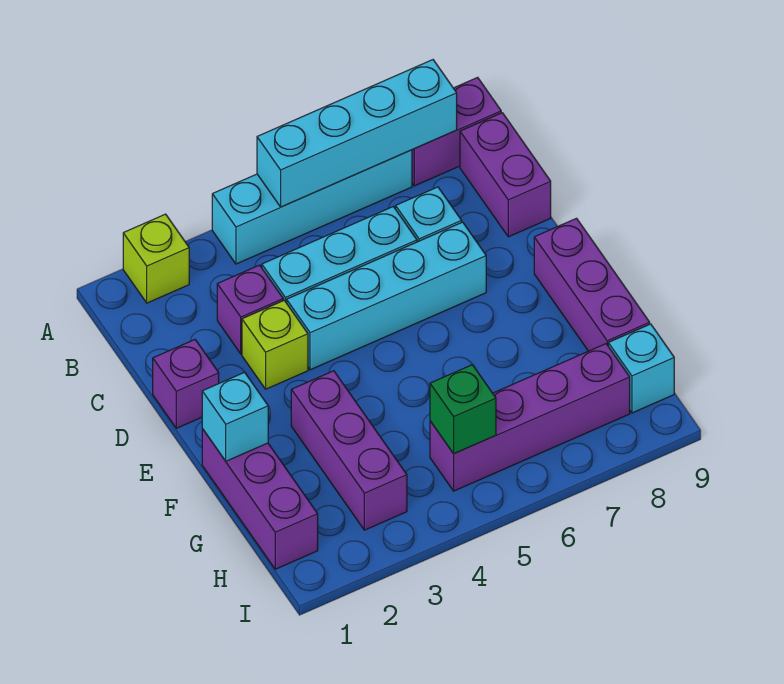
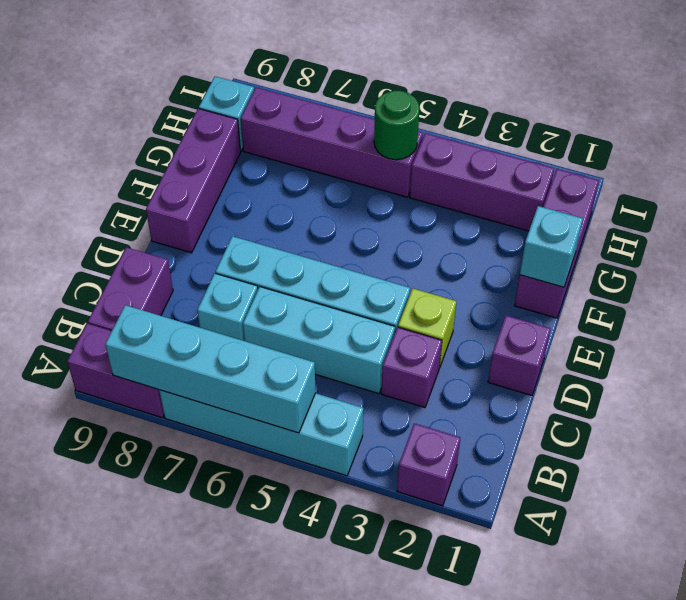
lime 1x1 brick [123,214,189,303] -> purple 1x1 brick [397,423,460,506]
purple 1x3 brick [291,371,407,530] -> purple 1x3 brick turned to [410,133,554,231]
green 1x1 brick [430,365,496,454] -> green 1x1 round brick [374,91,420,160]

